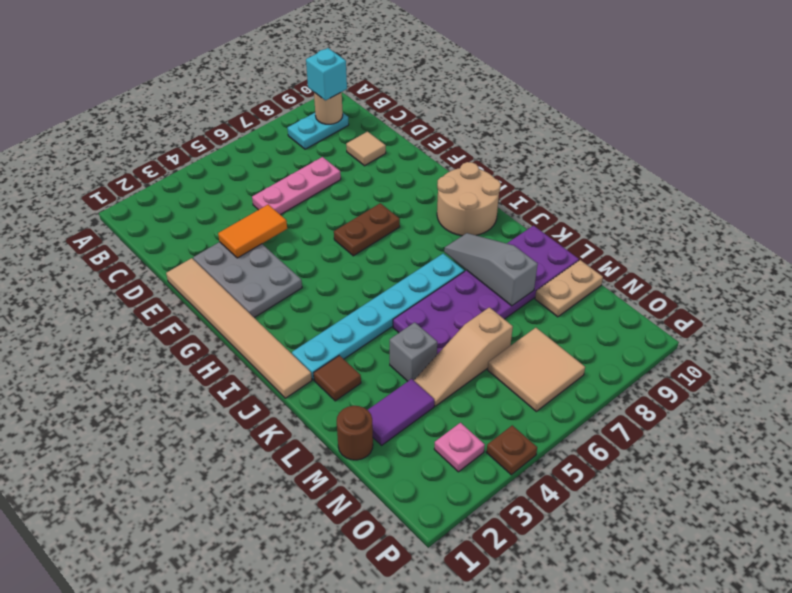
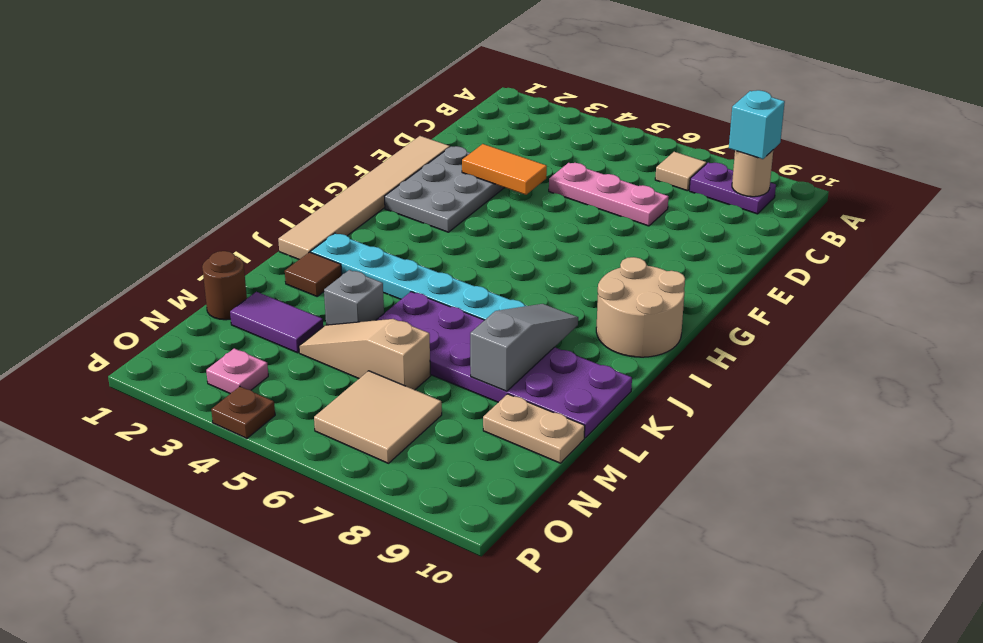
cyan 1x2 plate [288,113,349,149] -> purple 1x2 plate [689,163,776,214]
tan 1x1 tile [346,132,386,166] -> tan 1x1 tile moved to [655,152,706,191]
brown 1x2 plate [334,203,400,256] -> none

